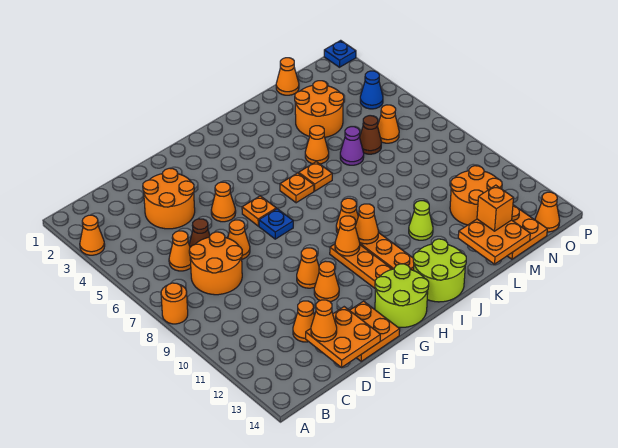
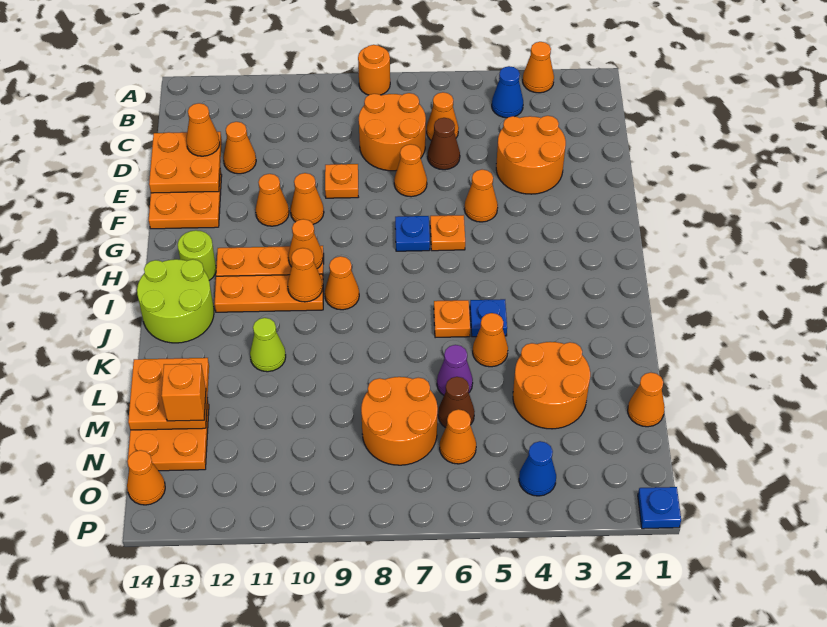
none -> blue 1x1 cone [492,66,523,118]
lime 2x2 round brick [375,264,429,327] -> lime 1x1 round brick [178,230,216,280]
orange 1x1 plate [280,173,314,203] -> orange 1x1 plate moved to [325,164,358,198]
none -> blue 1x1 plate [470,299,507,337]
orange 2x2 round brick [450,166,502,225] -> orange 2x2 round brick moved to [361,377,438,465]

